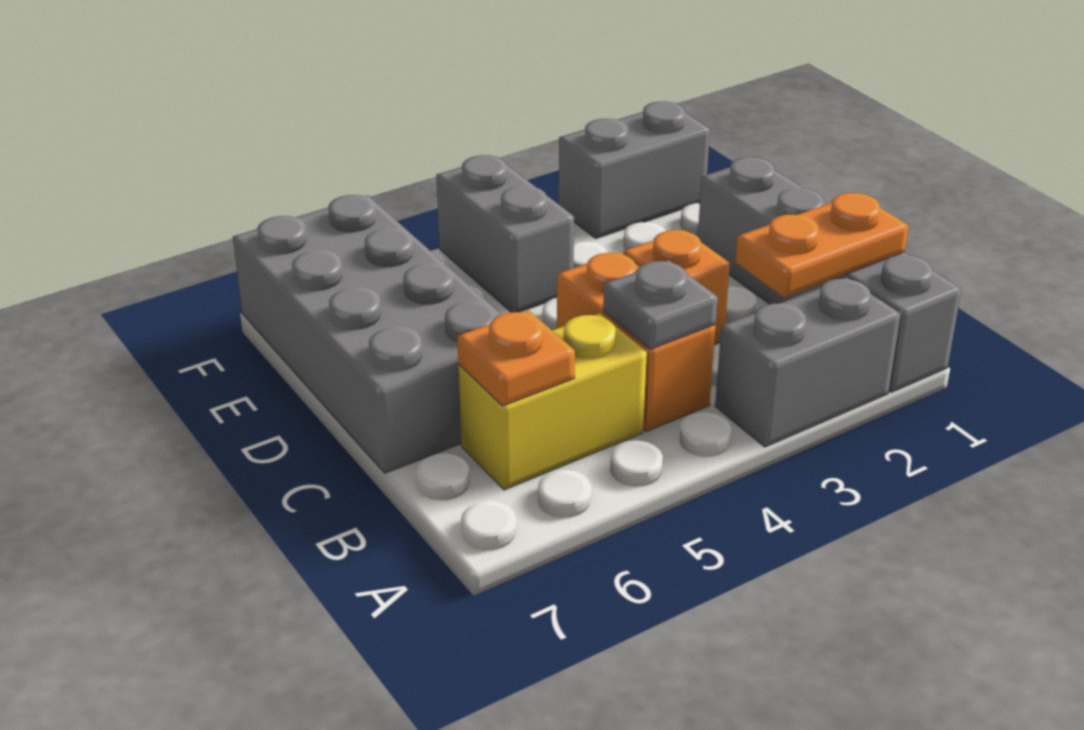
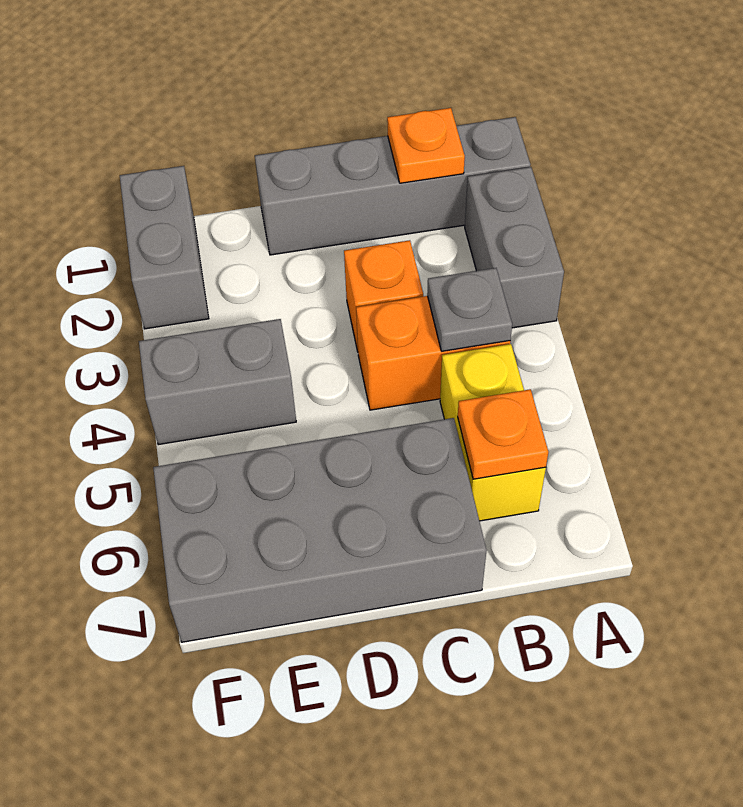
orange 1x2 plate [735,193,909,298] -> orange 1x1 plate [387,108,465,183]

